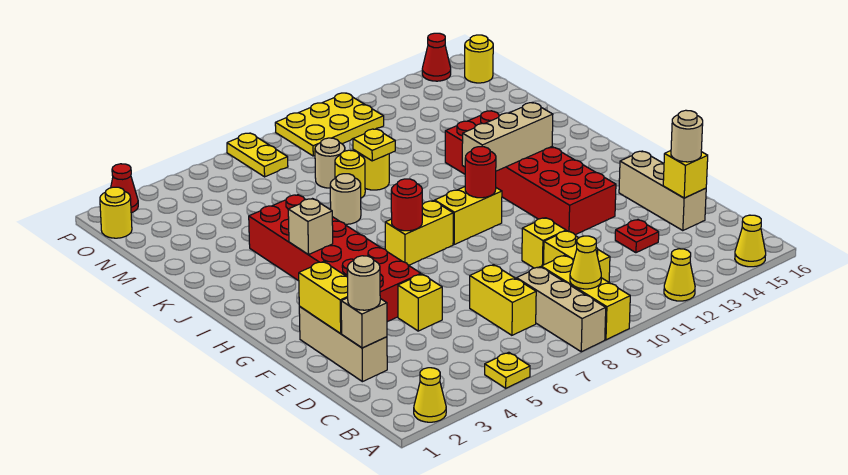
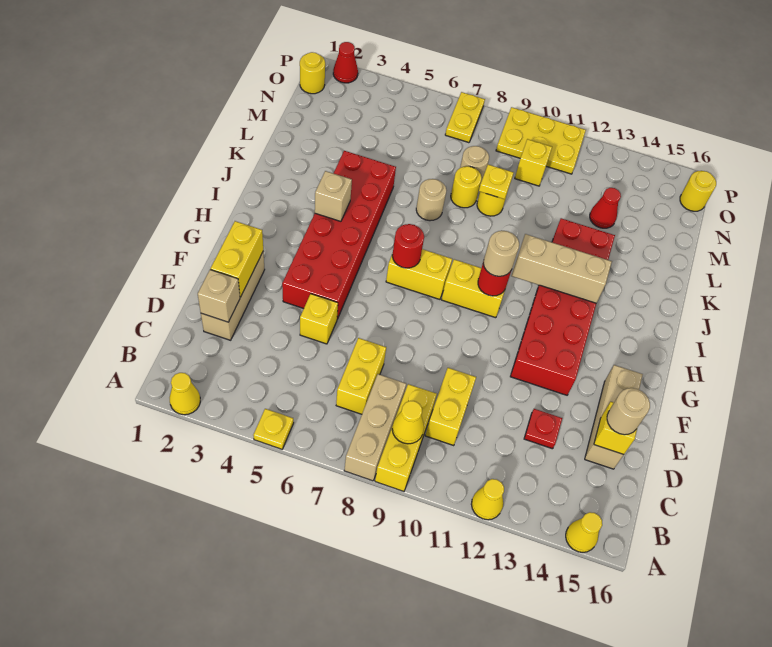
tan 1x1 round brick [347,256,380,310] -> tan 1x1 round brick moved to [483,231,519,276]
yellow 1x1 brick [522,218,566,268] -> yellow 1x1 brick moved to [515,139,552,186]
red 1x1 cone [422,33,451,81] -> red 1x1 cone moved to [590,188,621,228]

